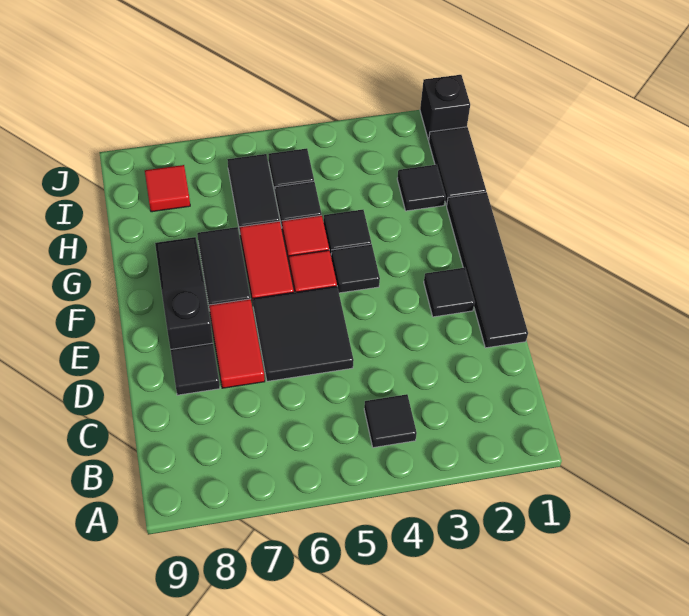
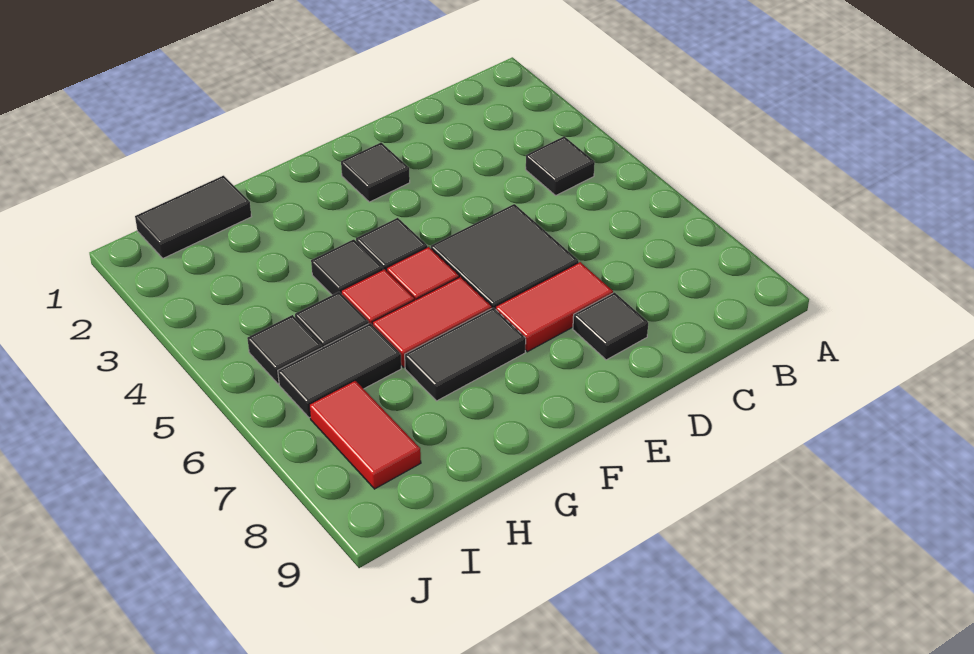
black 1x4 tile [447,192,528,348] -> none
black 1x3 slope [155,237,213,350] -> none
black 1x1 tile [397,165,445,211] -> none
red 1x1 tile [145,165,190,212] -> red 1x2 tile [309,381,421,489]
black 1x1 brick [420,75,470,140] -> none

